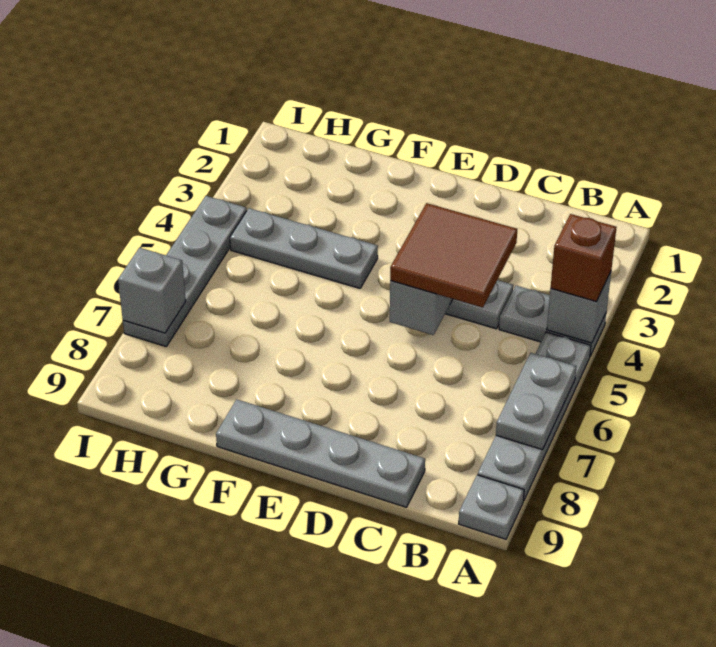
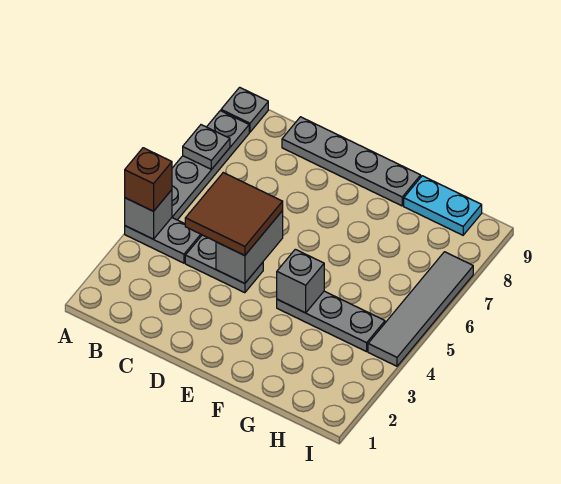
grey 1x2 plate [496,353,576,450] -> grey 1x1 plate [183,125,230,170]
none -> cyan 1x2 plate [404,176,482,235]
grey 1x4 plate [123,196,247,346] -> grey 1x4 tile [368,252,473,366]
grey 1x1 brick [118,248,186,333] -> grey 1x1 brick moved to [277,249,324,313]

